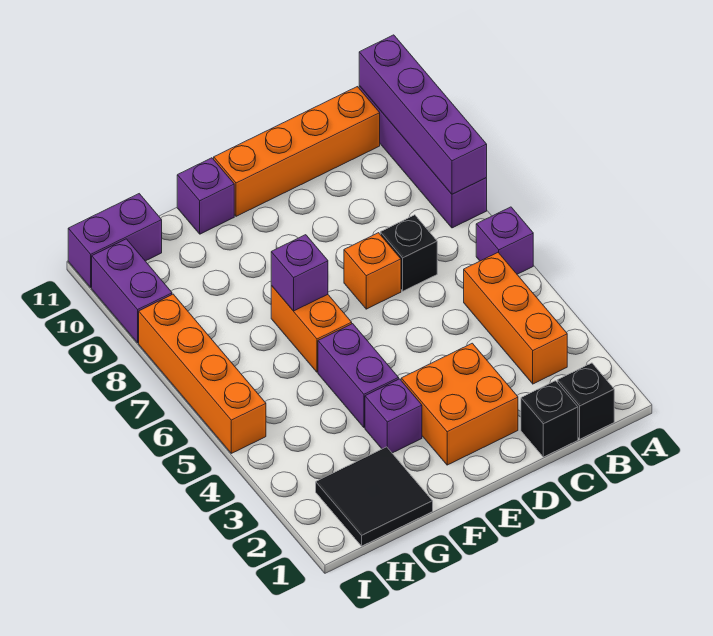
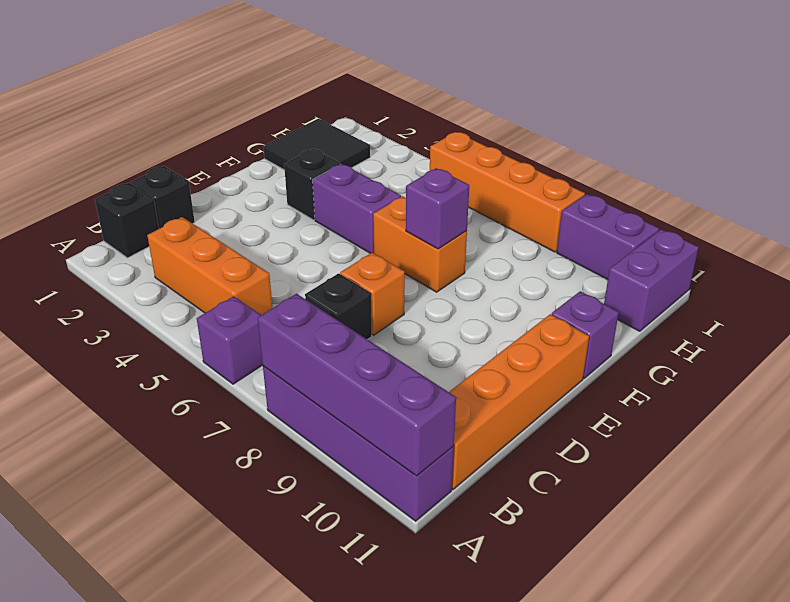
orange 2x2 brick [401,343,518,465] -> none
purple 1x1 brick [365,379,422,453] -> black 1x1 brick [284,149,340,220]

